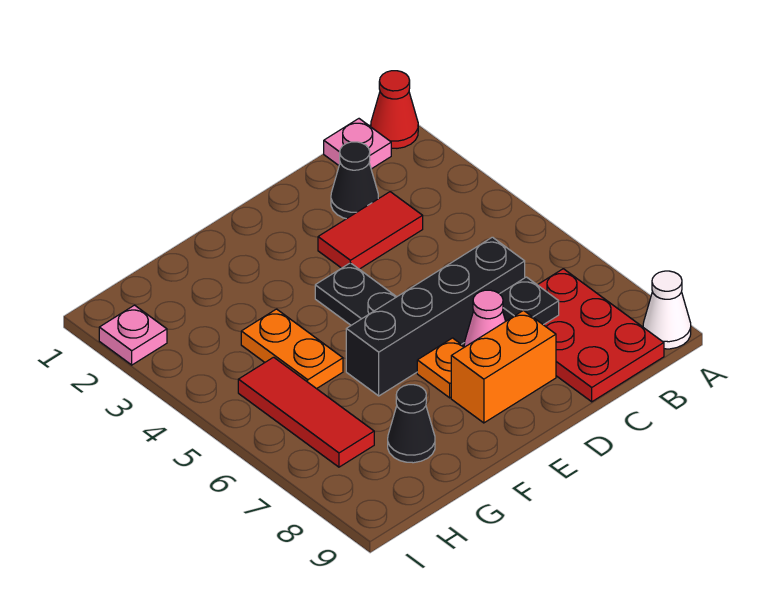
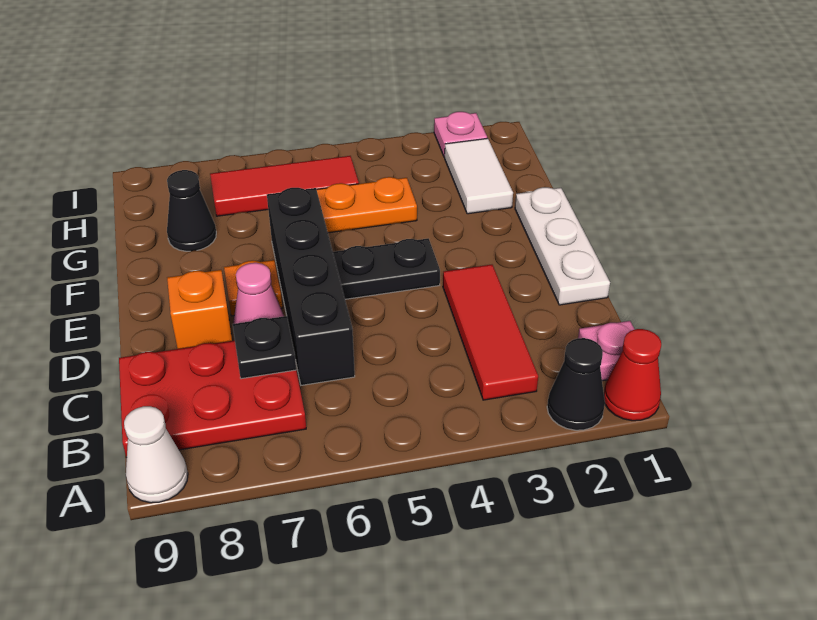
black 1x1 cone [331,142,378,219] -> black 1x1 cone moved to [547,338,605,430]
red 1x2 tile [318,192,423,269] -> red 1x3 tile [443,265,538,400]
none -> white 1x3 plate [515,187,610,305]
orange 1x2 brick [451,311,556,423] -> orange 1x1 brick [167,270,232,349]
none -> white 1x2 tile [445,138,513,214]

